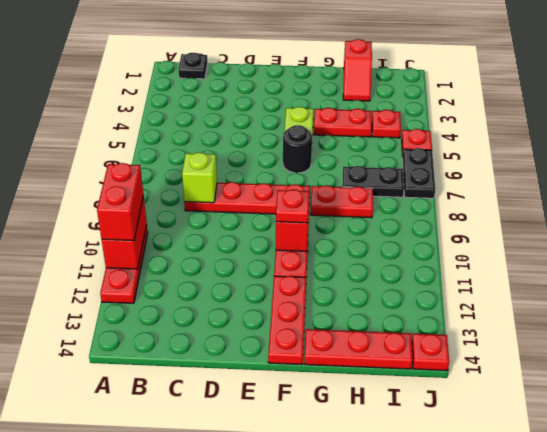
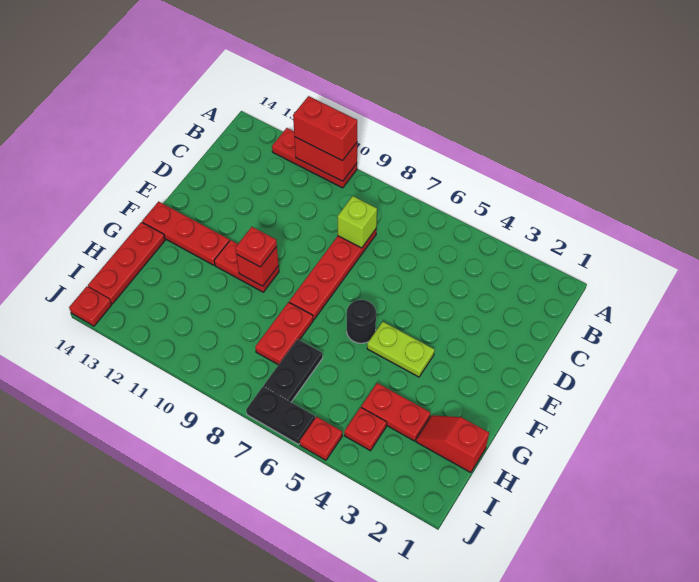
black 1x1 plate [178,53,208,79] -> none
red 1x2 plate [314,108,372,137] -> red 1x2 plate turned to [361,383,430,441]

